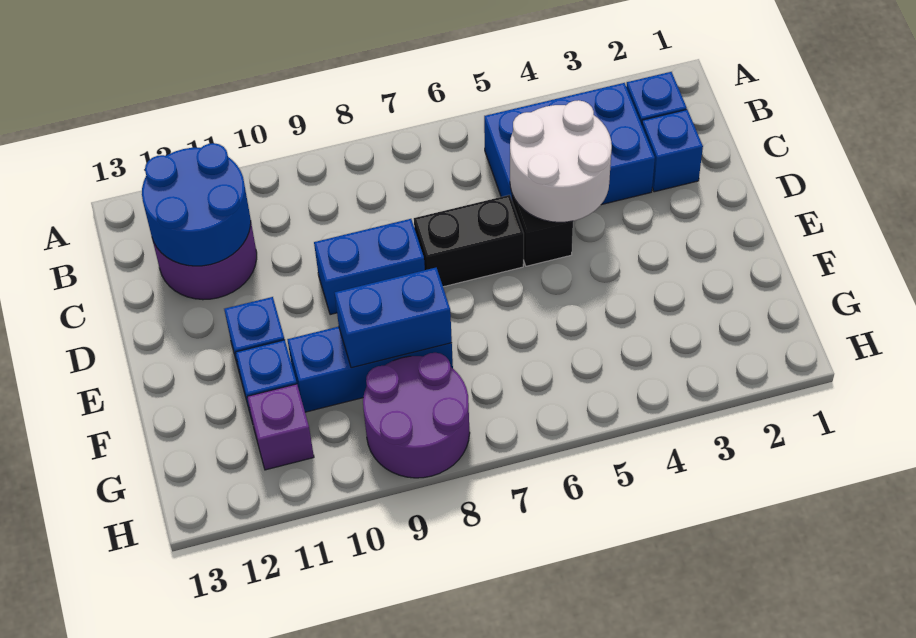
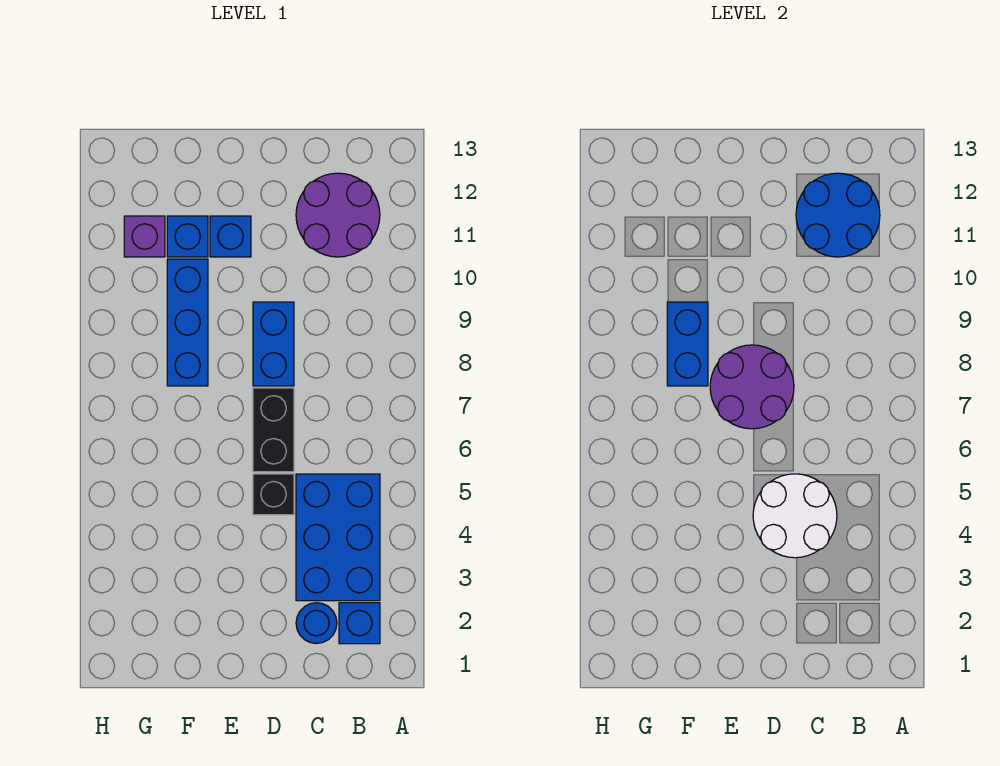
blue 1x1 brick [642,110,703,192] -> blue 1x1 round brick [296,603,337,644]
purple 2x2 round brick [363,353,470,478] -> purple 2x2 round brick moved to [710,345,794,429]

